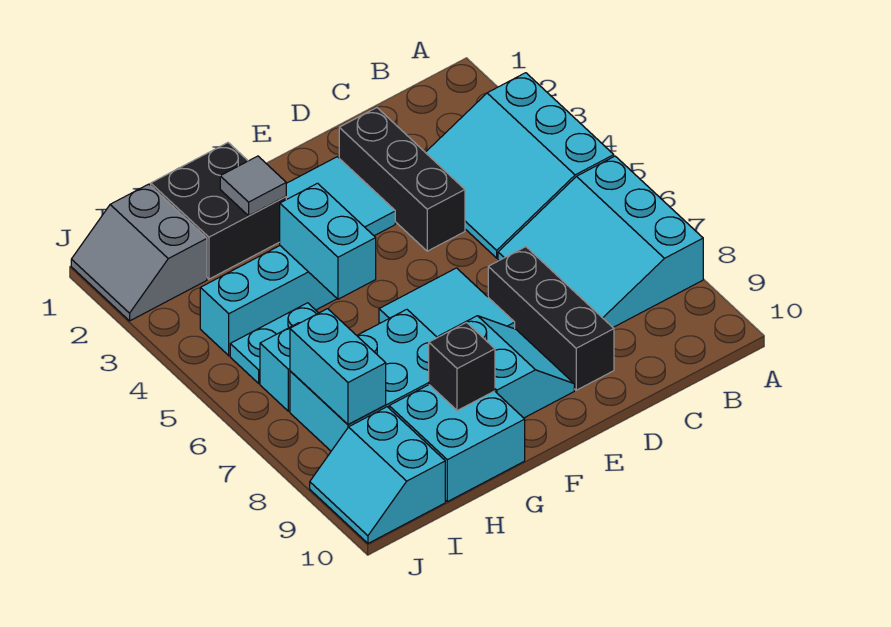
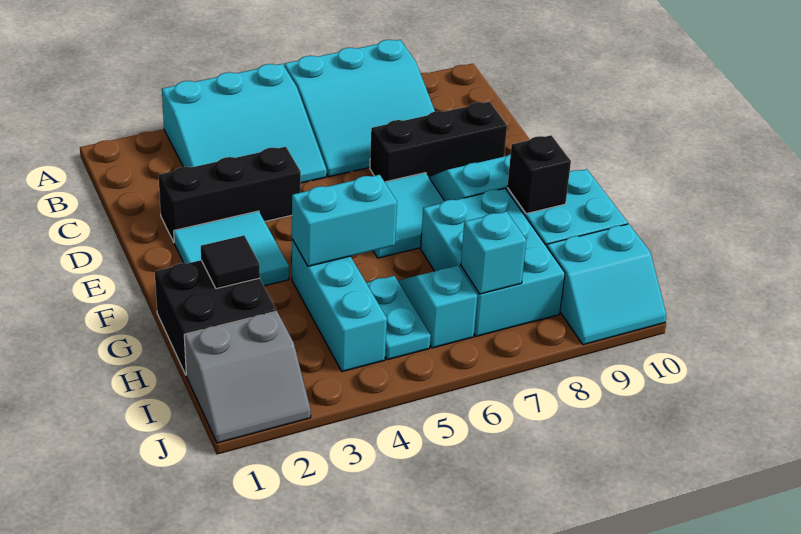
grey 1x1 tile [220,156,286,216] -> black 1x1 tile [201,236,260,289]
cyan 1x2 brick [290,309,386,424] -> cyan 1x1 brick [461,211,526,294]

